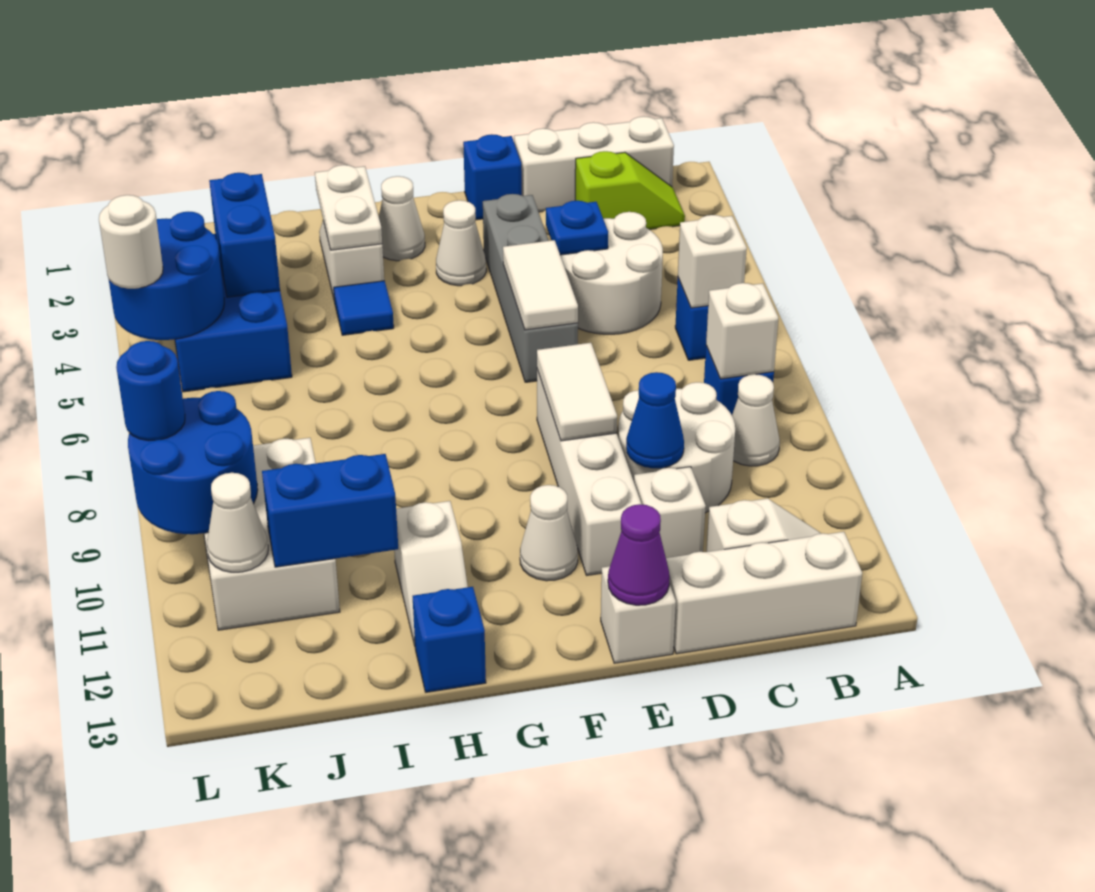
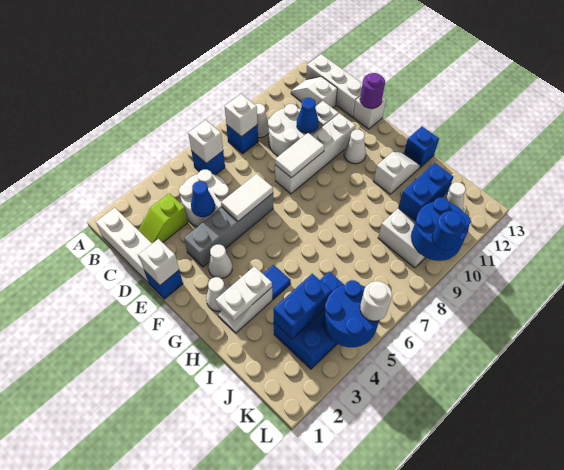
lime 1x2 slope [575,151,685,230] -> lime 1x2 slope turned to [139,193,188,243]
blue 1x1 plate [546,201,608,255] -> blue 1x1 cone [191,181,215,217]
none -> white 1x1 brick [139,239,179,285]
purple 1x1 cone [608,504,670,605] -> purple 1x1 round brick [360,73,385,108]
blue 1x2 brick [262,454,398,567] -> blue 1x2 brick turned to [398,163,453,221]

